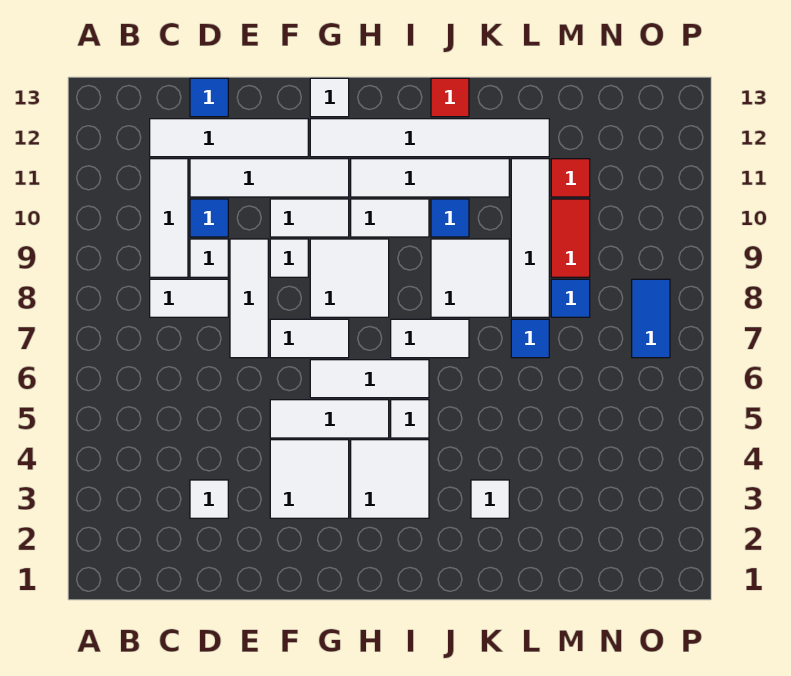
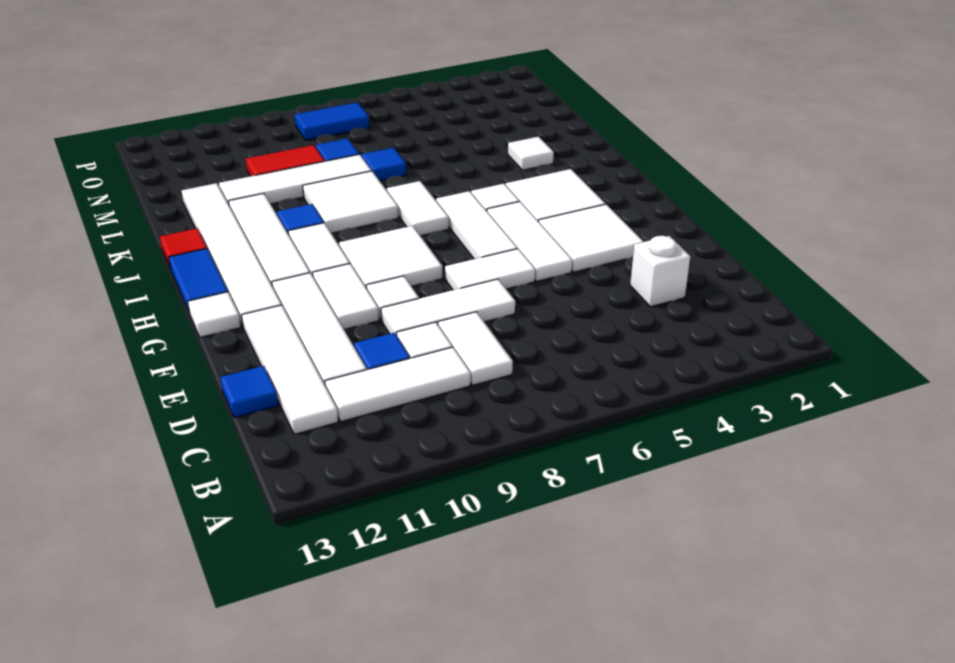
white 1x1 tile [190,480,228,518] -> white 1x1 brick [630,236,691,307]
white 1x2 tile [270,319,349,358] -> white 1x2 tile turned to [445,249,535,290]
none -> blue 1x2 tile [169,249,228,313]
red 1x1 tile [551,159,590,197] -> none

